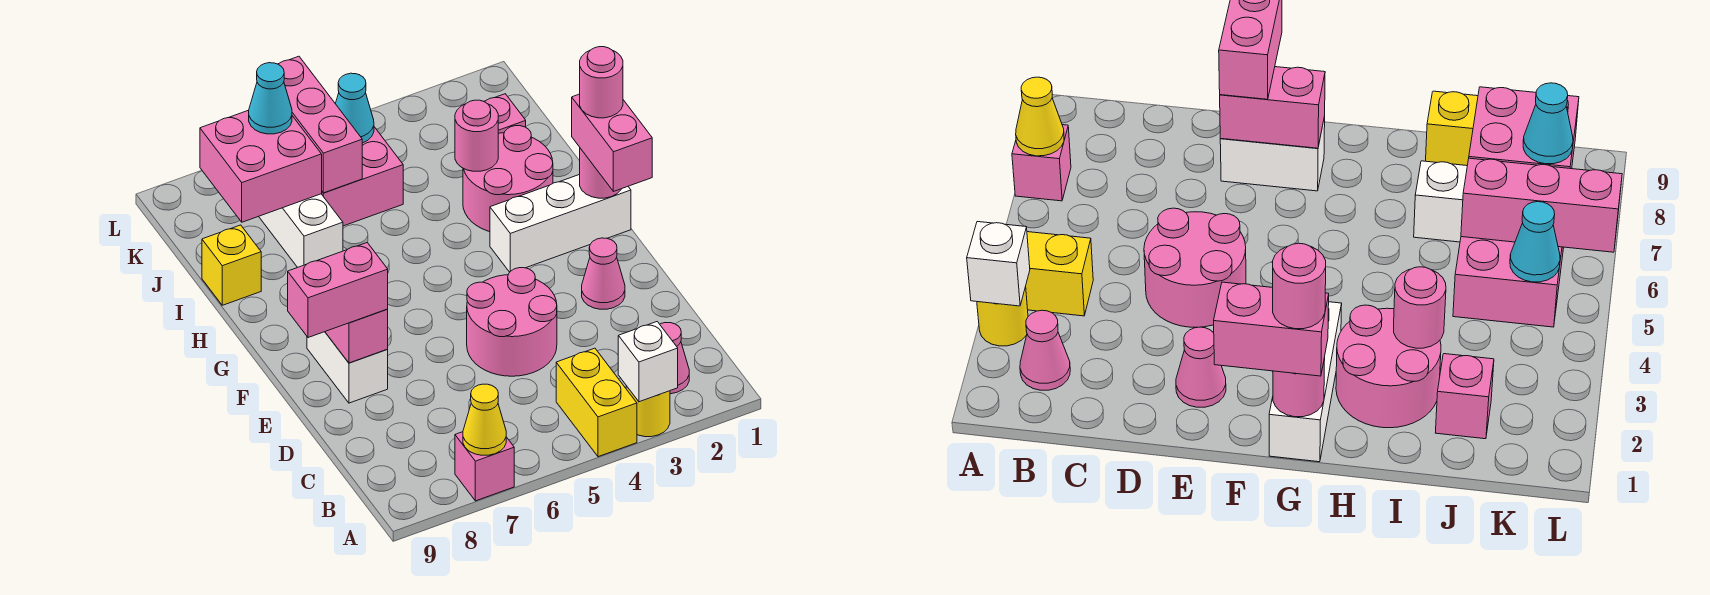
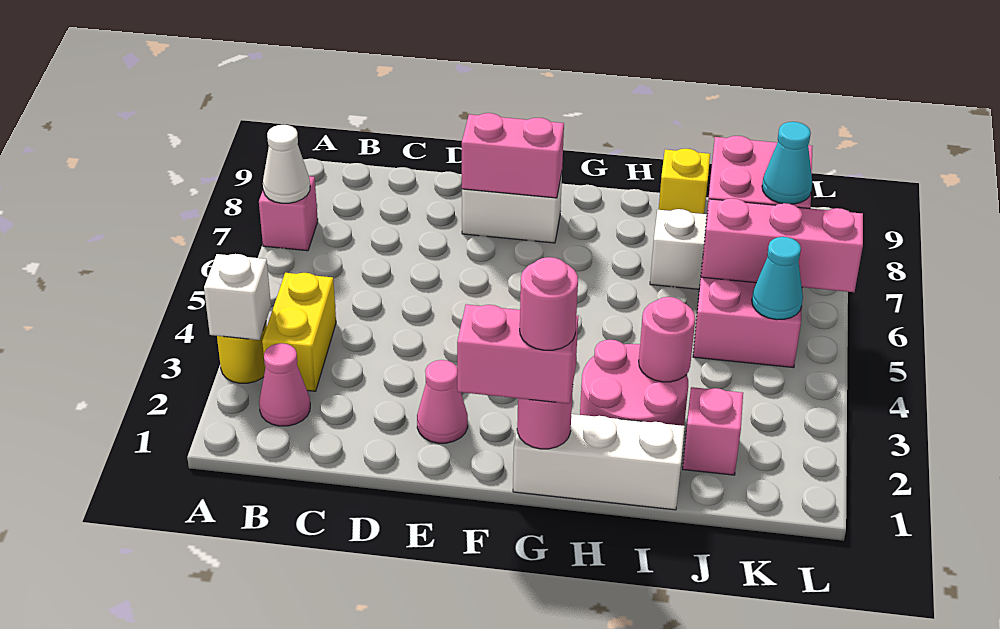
yellow 1x2 brick [556,348,637,457] -> yellow 1x2 brick turned to [262,273,336,391]
yellow 1x1 cone [463,384,506,455] -> white 1x1 cone [263,125,310,203]
pink 2x2 round brick [467,268,557,376] -> none
pink 1x2 brick [288,243,388,338] -> none
white 1x3 brick [490,174,631,272] -> white 1x3 brick turned to [513,414,685,510]

